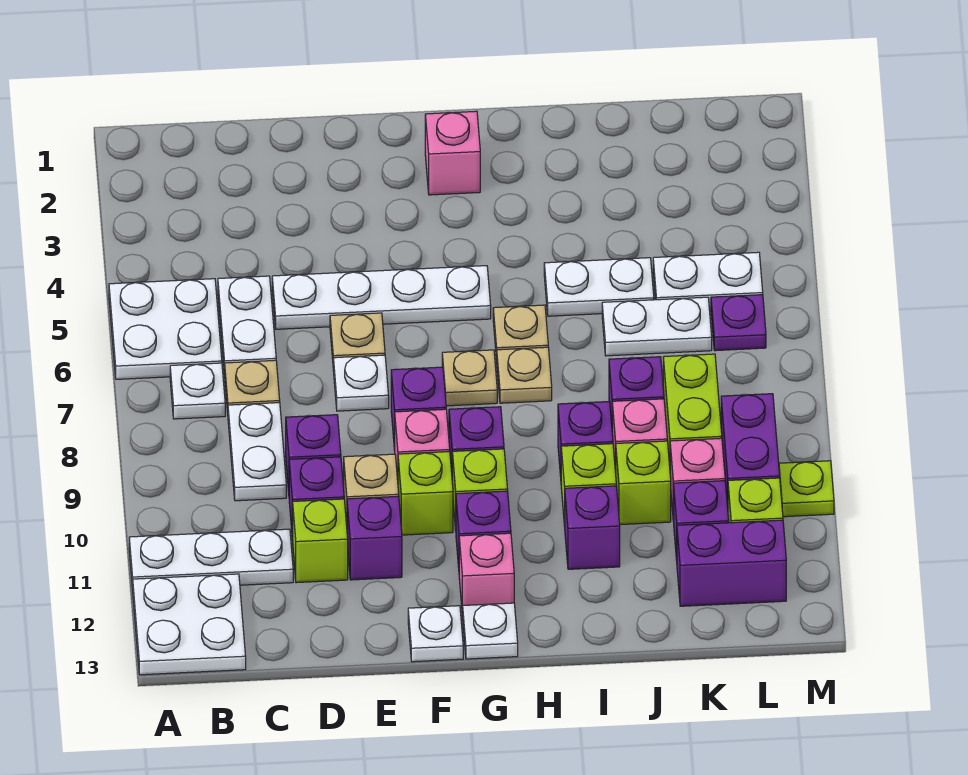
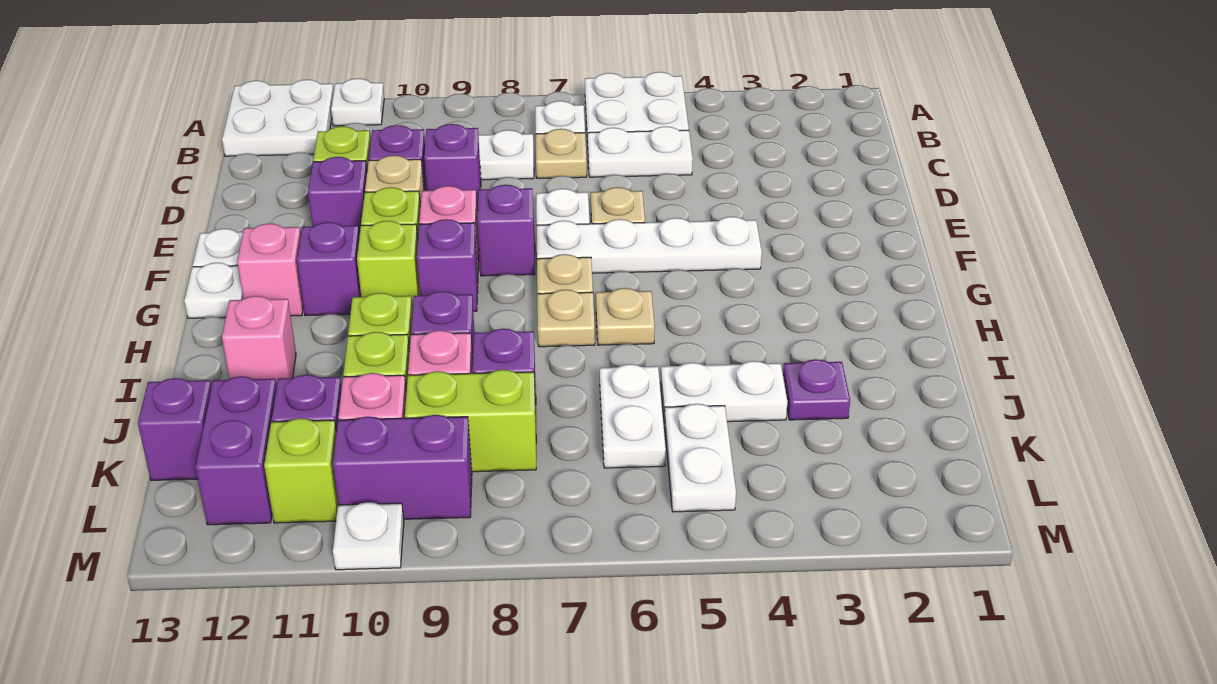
white 1x3 plate [129,529,293,589] -> white 1x1 plate [331,78,384,126]
white 1x4 plate [272,266,491,329] -> white 1x4 plate turned to [537,217,762,273]
pink 1x1 brick [425,111,480,195] -> pink 1x1 brick moved to [222,296,296,388]
white 1x2 plate [544,258,654,316] -> white 1x2 plate turned to [661,361,787,423]
purple 1x1 brick [565,486,620,569] -> purple 1x1 brick moved to [138,378,211,480]
purple 1x1 plate [711,295,766,351] -> purple 1x1 plate moved to [783,359,850,420]
lime 1x1 plate [779,461,834,517] -> white 1x1 plate [333,502,404,570]

